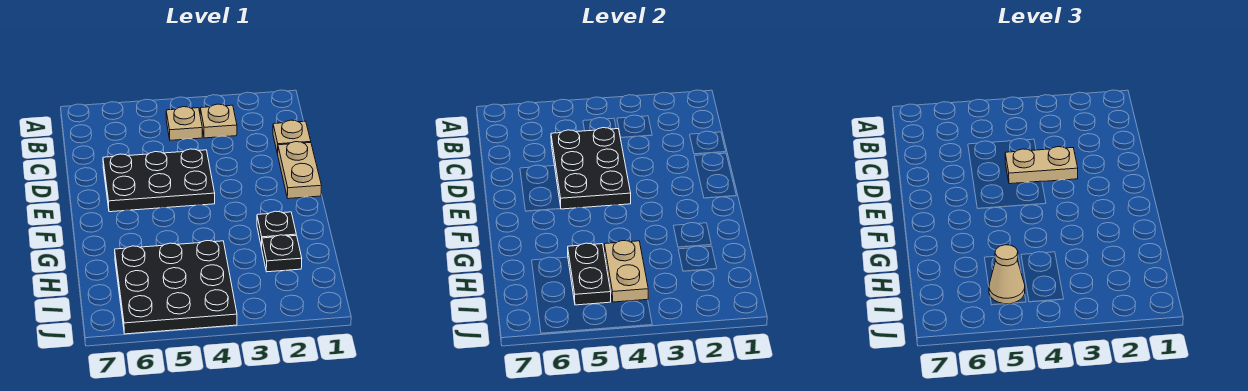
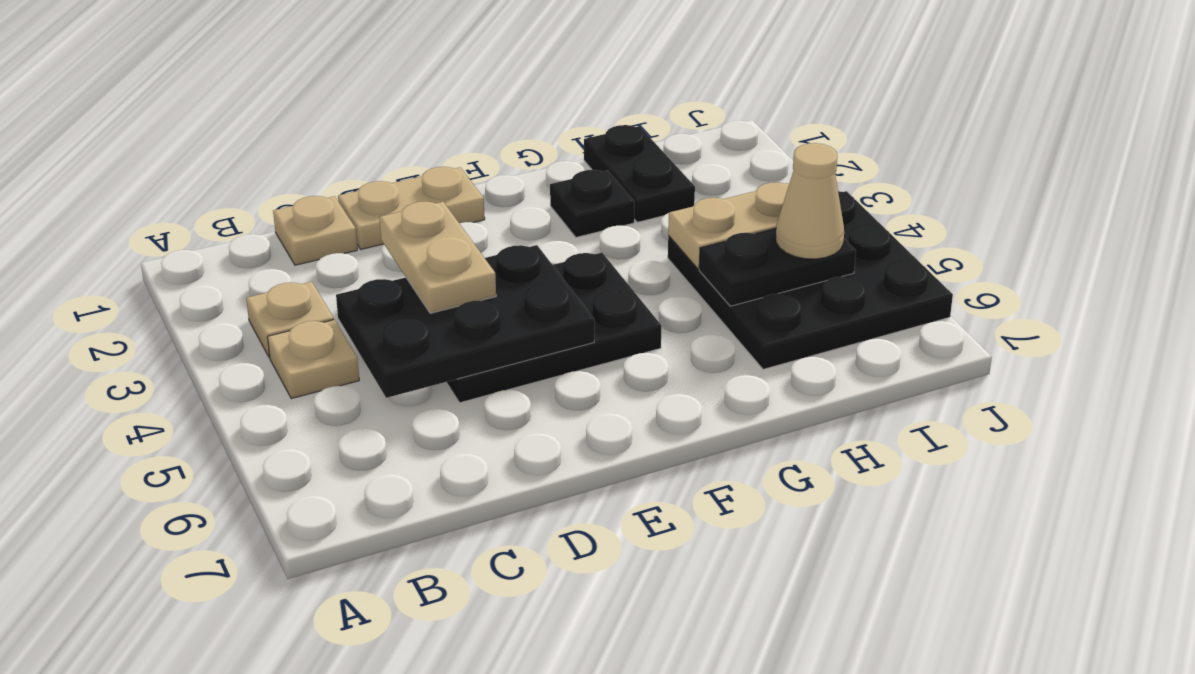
black 2x3 plate [103,149,215,212] -> black 2x3 plate turned to [446,253,661,403]
black 1x1 plate [262,235,302,272] -> black 1x2 plate [584,125,695,222]

